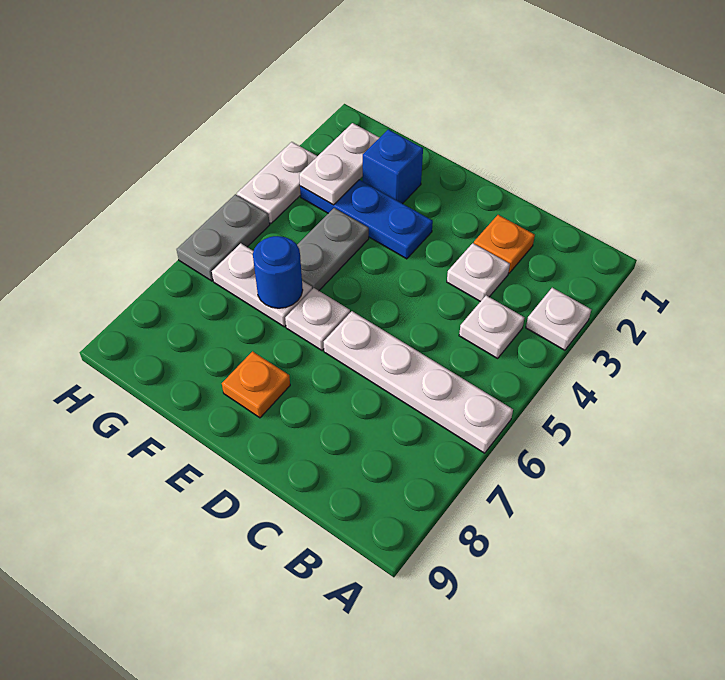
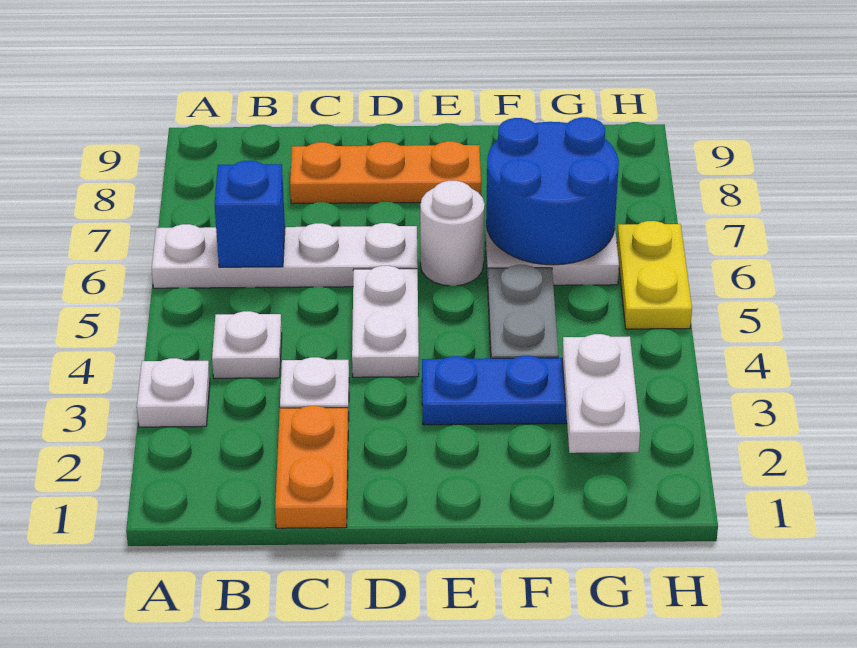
orange 1x1 plate [474,215,535,273] -> orange 1x2 plate [275,406,348,528]
white 1x1 plate [285,288,350,350] -> white 1x1 round brick [420,181,485,286]
orange 1x1 plate [222,351,290,418] -> orange 1x3 plate [290,141,481,204]
blue 1x1 brick [362,129,423,204] -> blue 1x1 brick moved to [215,161,285,267]
blue 1x1 round brick [253,236,303,308] -> blue 2x2 round brick [486,117,619,265]
white 1x2 plate [237,142,317,224] -> white 1x2 plate moved to [352,266,419,377]
grey 1x2 plate [177,194,270,281] -> yellow 1x2 plate [617,221,692,329]

